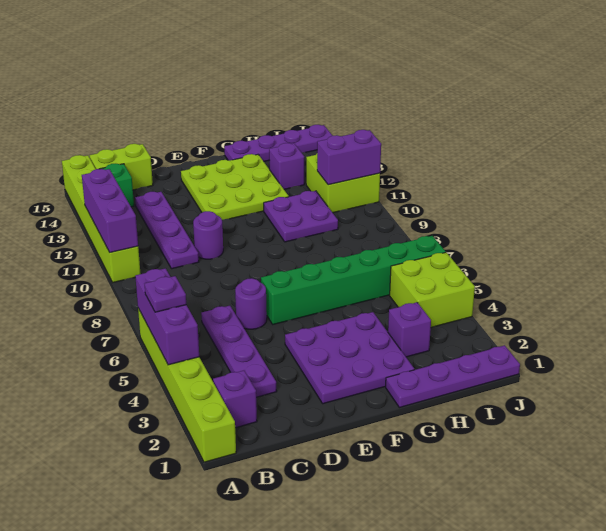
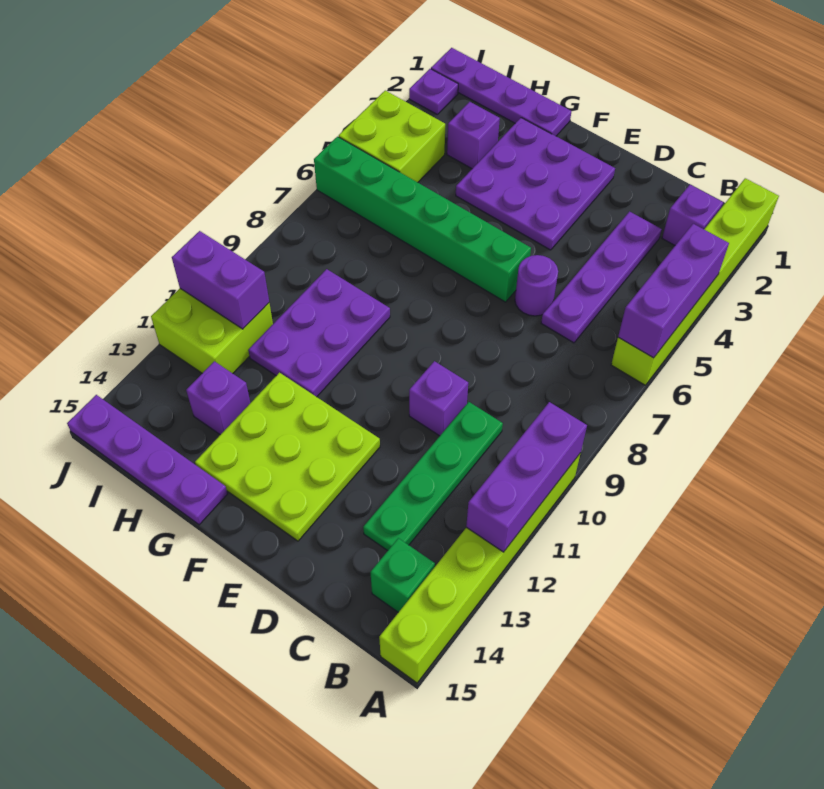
purple 1x1 plate [145,276,186,312] -> purple 1x1 plate moved to [409,69,458,114]
lime 1x2 brick [90,144,153,190] -> none
purple 1x4 plate [135,192,199,269] -> green 1x4 plate [363,402,503,551]
purple 1x1 round brick [193,211,223,259] -> purple 1x1 brick [409,361,468,436]
purple 2x2 plate [264,191,338,242] -> purple 2x3 plate [248,269,390,397]

